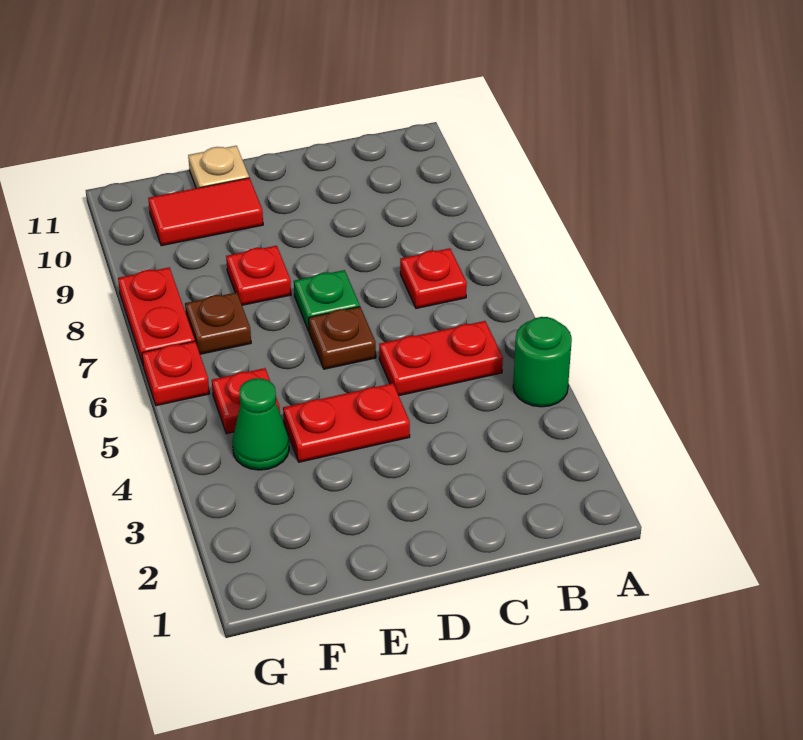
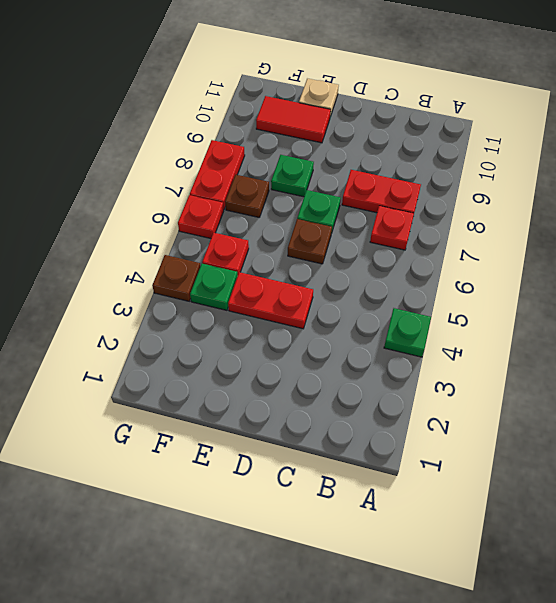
green 1x1 round brick [513,317,572,407] -> green 1x1 plate [384,308,431,357]
red 1x2 plate [379,321,503,396] -> red 1x2 plate moved to [342,170,421,213]
red 1x1 plate [226,246,291,305] -> green 1x1 plate [271,155,314,197]
green 1x1 cone [232,378,289,470] -> green 1x1 plate [190,264,238,310]
none -> brown 1x1 plate [152,255,200,301]

